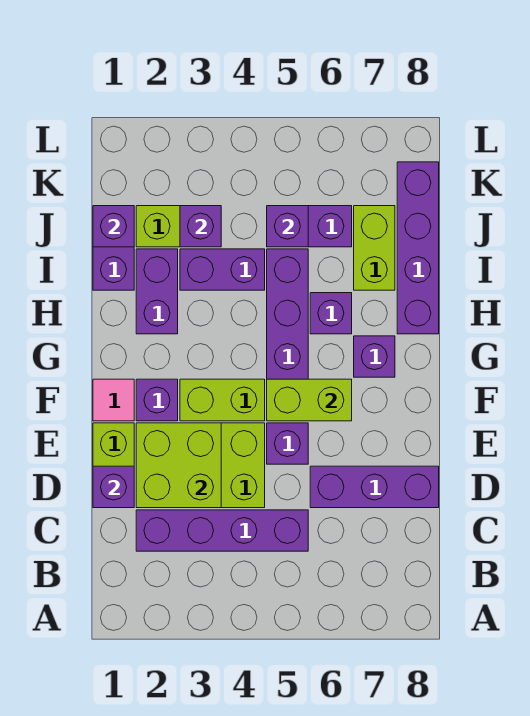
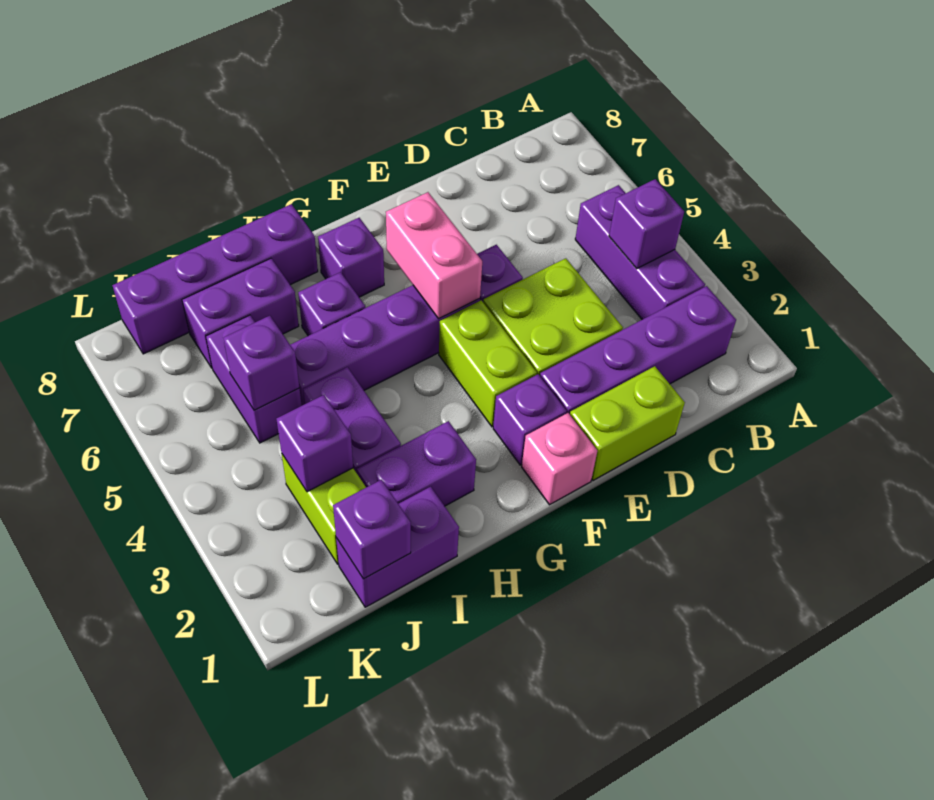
purple 1x4 brick [136,510,308,551] -> purple 1x4 brick turned to [540,286,736,414]
purple 1x1 brick [93,466,134,508] -> purple 1x1 brick moved to [609,179,684,269]
lime 2x2 brick [136,423,221,508] -> none
purple 1x3 brick [310,466,439,508] -> purple 1x3 brick moved to [575,185,705,320]
pink 1x1 tile [93,379,134,421] -> pink 1x1 brick [522,413,597,505]
lime 1x2 brick [267,379,352,421] -> pink 1x2 brick [386,192,482,319]
lime 1x2 brick [354,206,395,290] -> purple 1x2 brick [182,258,299,368]

